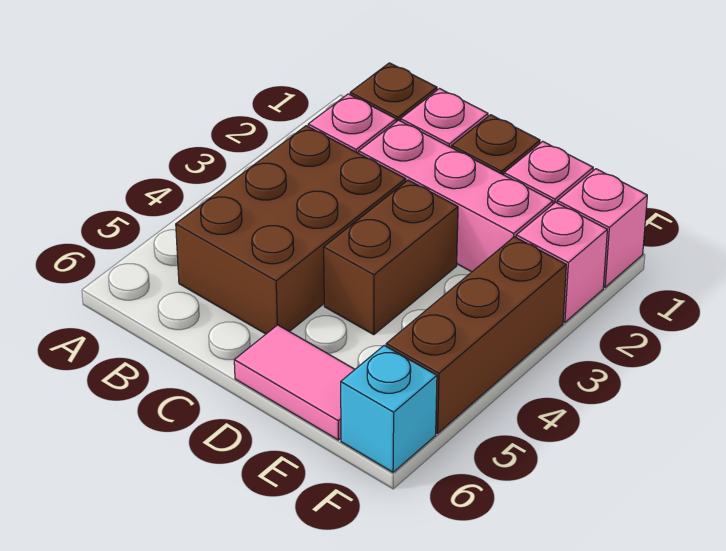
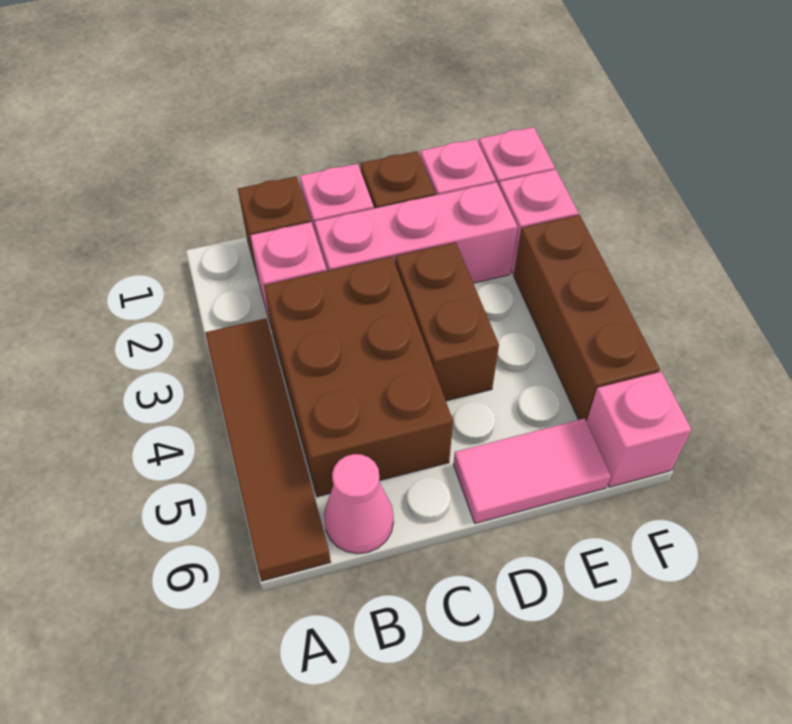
none -> brown 1x4 tile [205,318,331,581]
none -> pink 1x1 cone [324,454,394,554]
cyan 1x1 brick [341,345,437,472] -> pink 1x1 brick [587,372,691,487]

